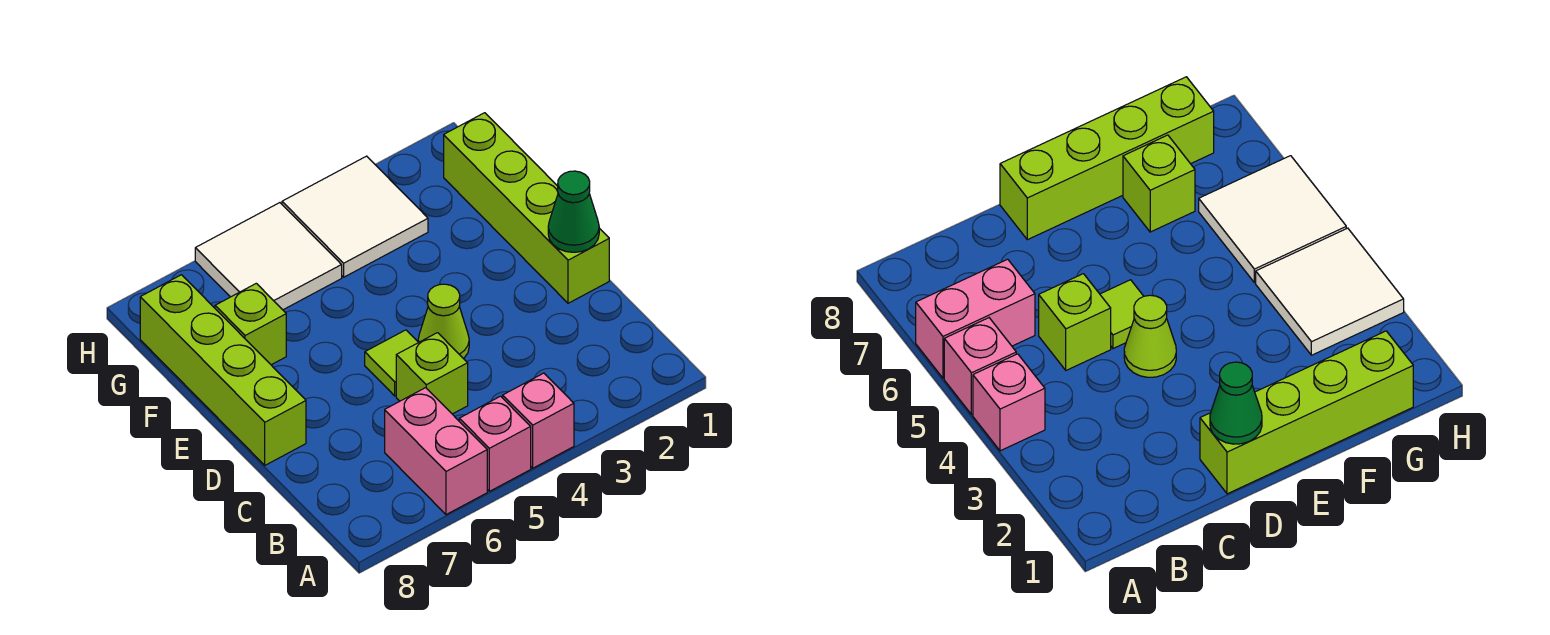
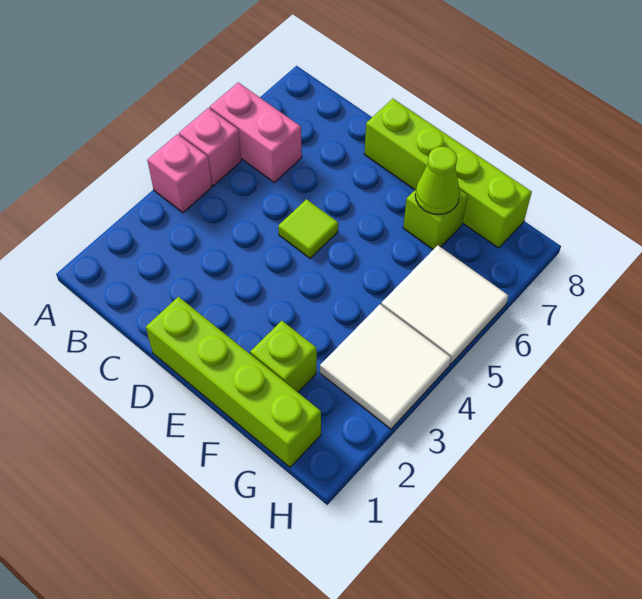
lime 1x1 brick [396,333,468,414] -> lime 1x1 brick moved to [250,321,317,392]
green 1x1 cone [548,171,599,252] -> none
lime 1x1 cone [418,284,469,359] -> lime 1x1 cone moved to [415,147,460,214]

